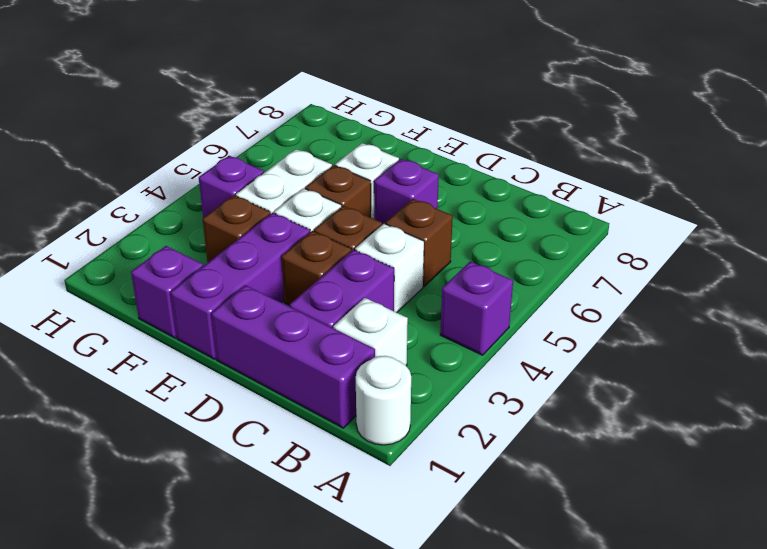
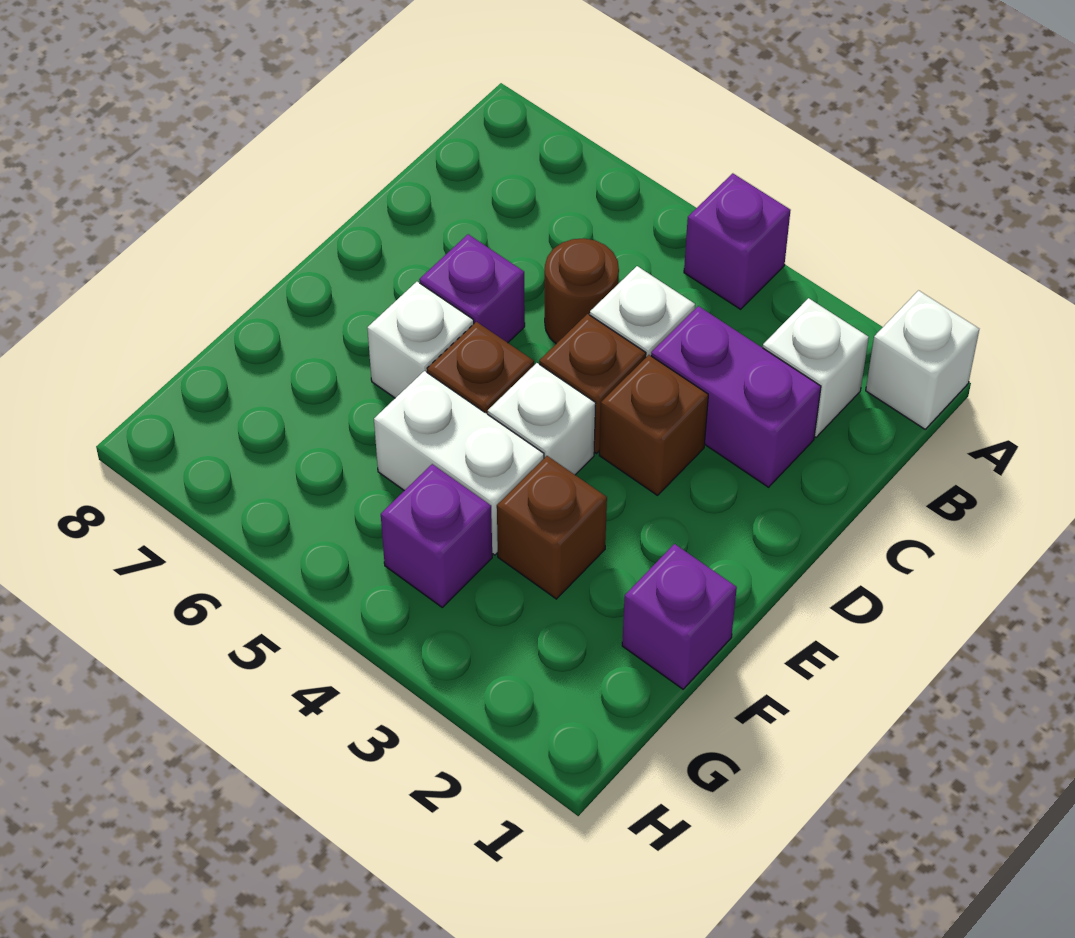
white 1x1 round brick [356,356,411,445] -> white 1x1 brick [866,291,979,429]
purple 1x3 brick [211,285,375,428] -> none
brown 1x1 brick [385,199,453,286] -> brown 1x1 round brick [545,238,619,344]
purple 1x3 brick [170,213,310,359] -> none

